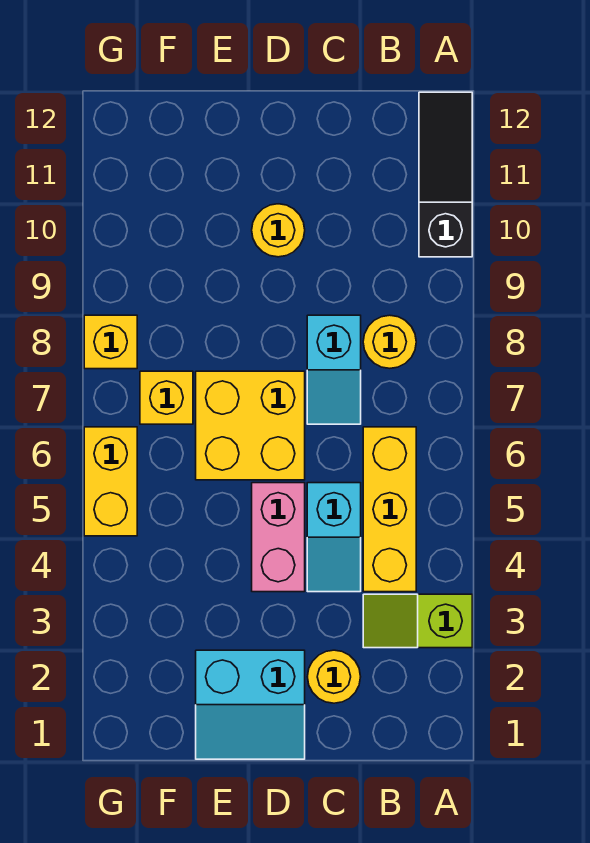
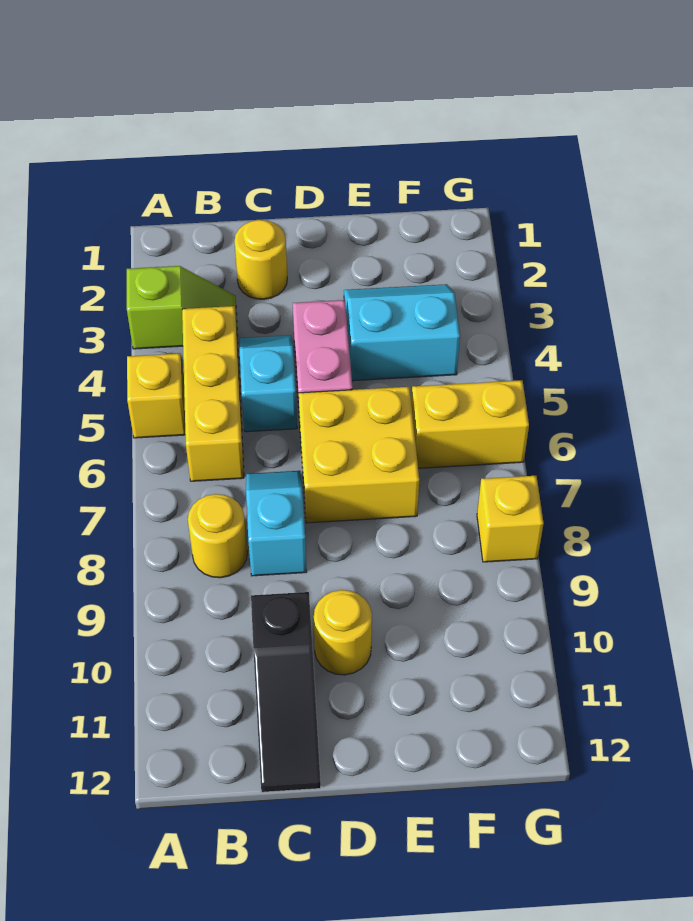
black 1x3 slope [419,92,472,257] -> black 1x3 slope moved to [251,592,321,792]
cyan 2x2 slope [196,650,305,759] -> cyan 2x2 slope moved to [344,284,460,381]
yellow 1x1 brick [140,371,193,424] -> yellow 1x1 brick moved to [127,353,185,438]
yellow 1x2 brick [84,427,137,536] -> yellow 1x2 brick turned to [411,380,529,468]

